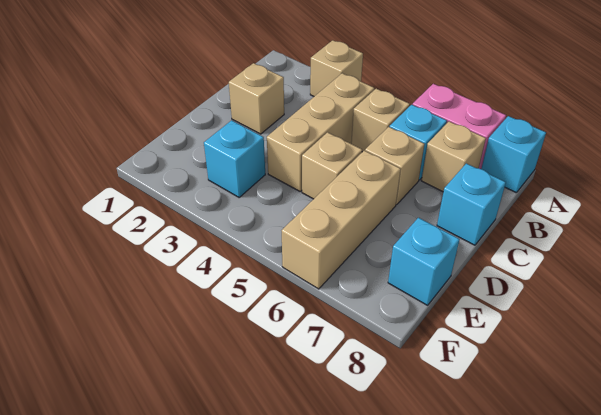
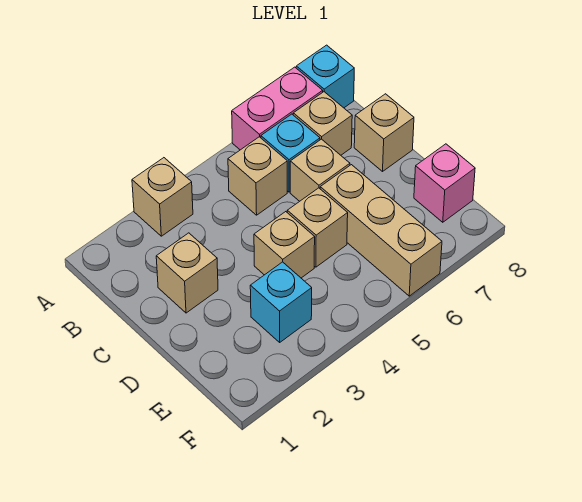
tan 1x3 brick [267,73,374,191] -> tan 1x1 brick [254,212,315,278]
cyan 1x1 brick [437,163,506,245] -> tan 1x1 brick [354,94,414,171]
cyan 1x1 brick [388,218,460,305] -> pink 1x1 brick [414,144,475,222]

